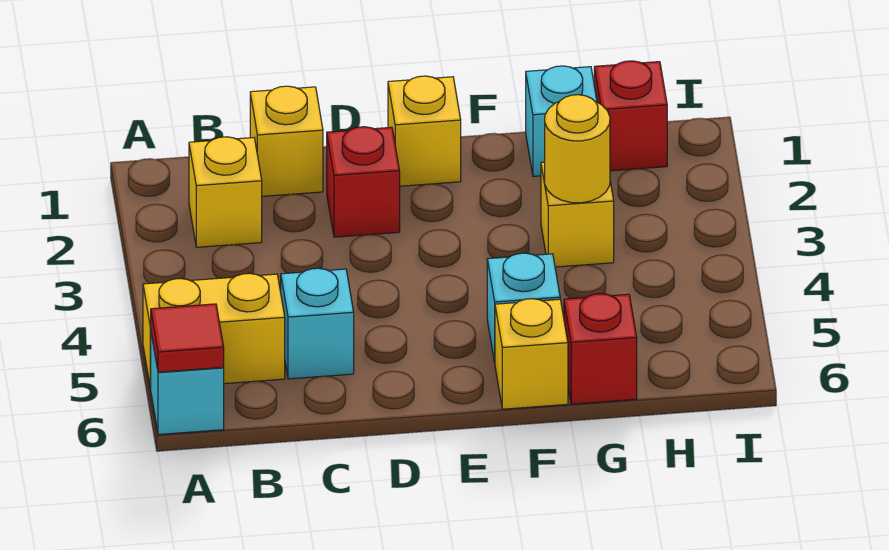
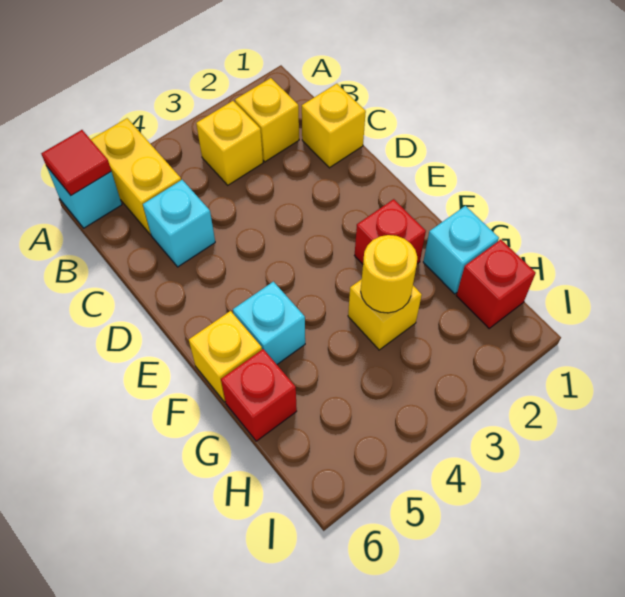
red 1x1 brick [327,127,400,237] -> red 1x1 brick moved to [355,199,426,264]
yellow 1x1 brick [388,76,461,186] -> yellow 1x1 brick moved to [196,101,263,185]

